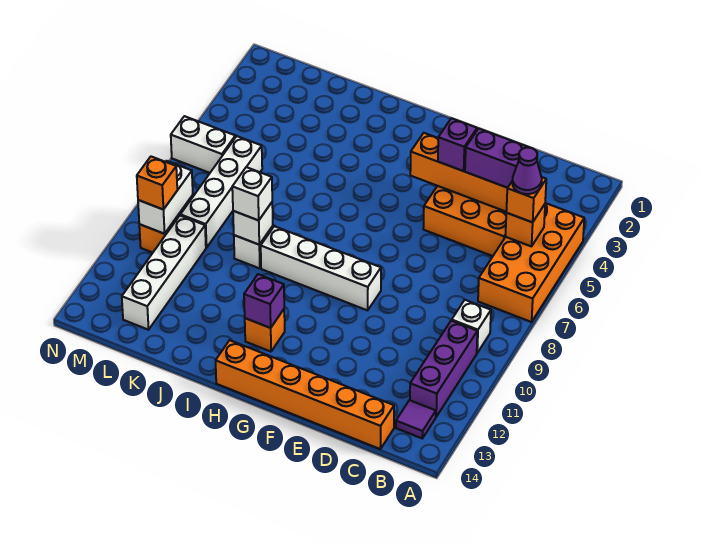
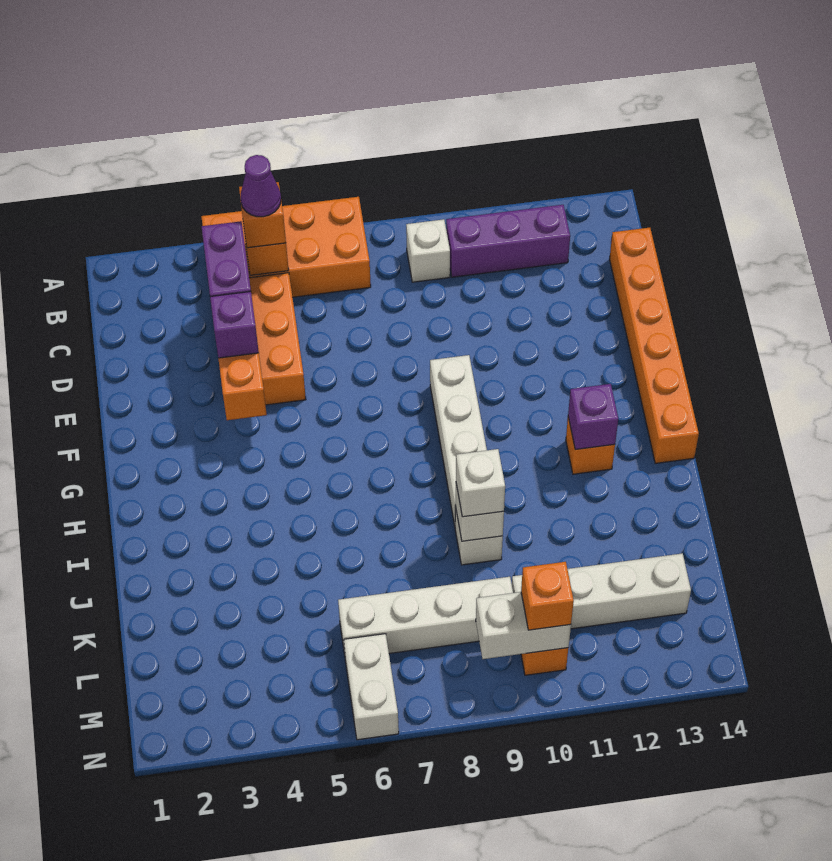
purple 1x1 tile [396,400,436,438] -> none

